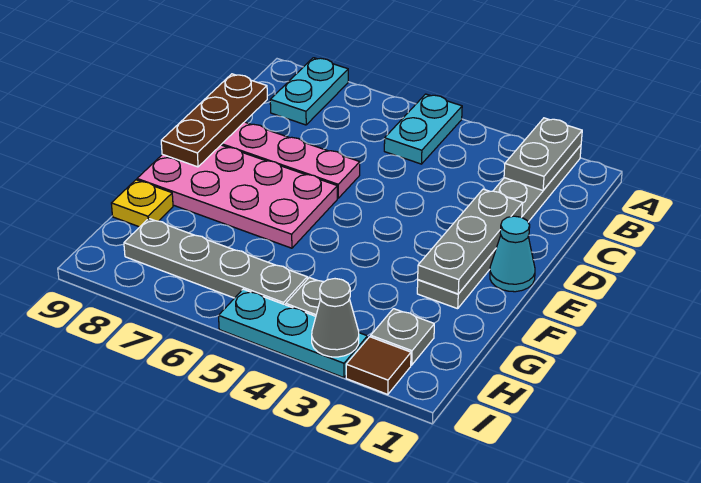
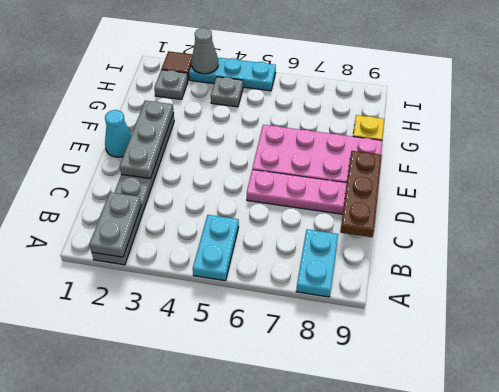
grey 1x4 plate [124,219,307,305] -> none

